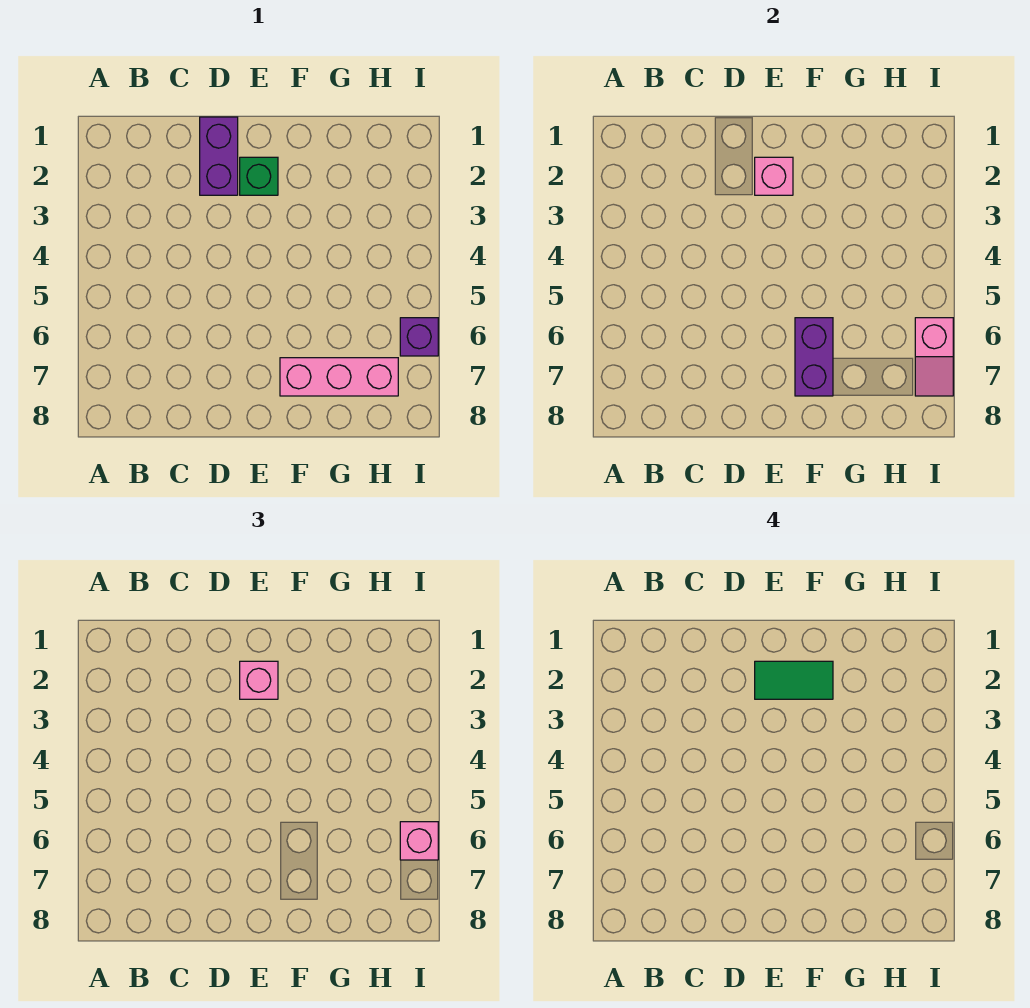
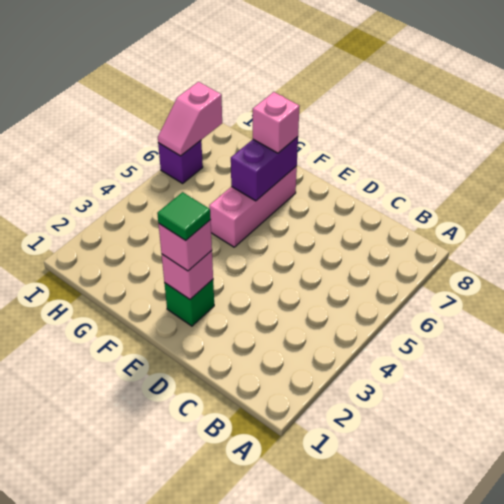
purple 1x2 brick [200,117,238,195] -> none
green 1x2 tile [755,661,833,699] -> green 1x1 tile [157,192,211,240]
pink 1x3 brick [280,358,398,396] -> pink 1x3 brick turned to [209,166,297,247]
pink 1x2 slope [915,318,953,396] -> pink 1x2 slope turned to [158,82,222,156]
pink 1x1 brick [400,822,438,860] -> pink 1x1 brick moved to [253,92,299,153]

